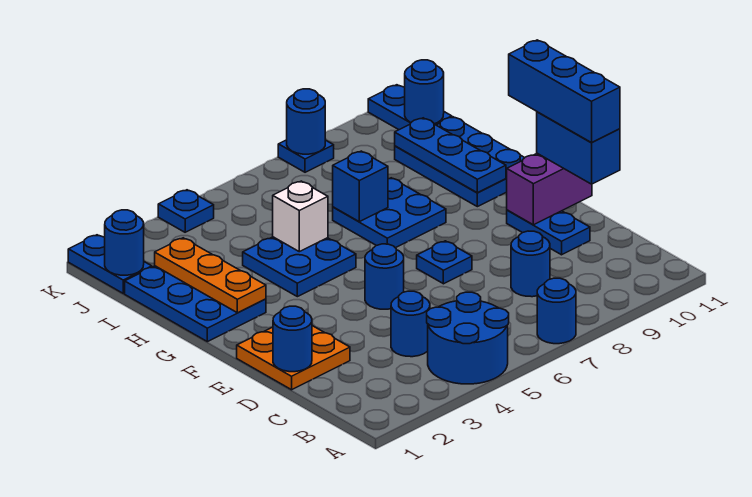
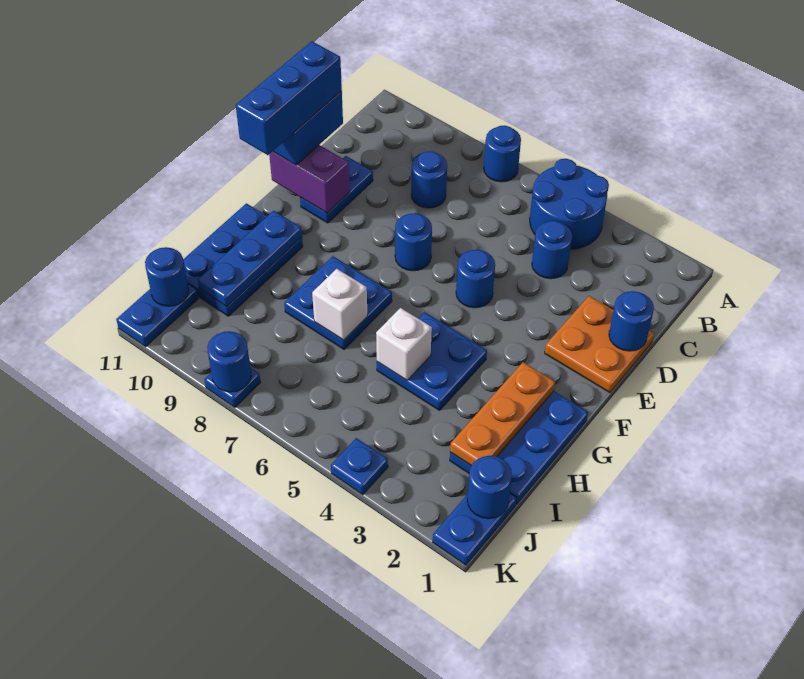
blue 1x1 plate [417,241,472,284] -> blue 1x1 round brick [395,213,432,271]
blue 1x1 brick [333,151,388,222] -> white 1x1 brick [312,269,367,340]

